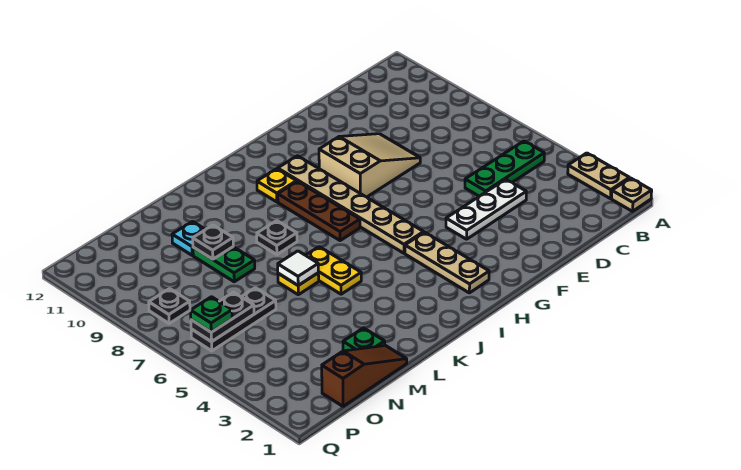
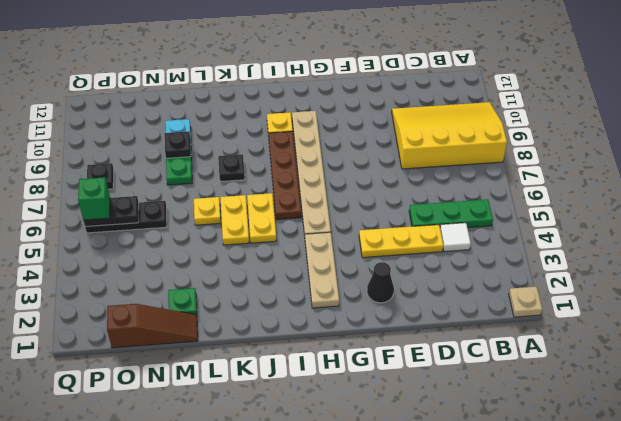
tan 1x2 plate [568,153,629,199] -> none
none -> yellow 3x4 slope [392,102,507,169]
white 1x3 plate [446,179,526,239] -> yellow 1x3 plate [359,225,443,258]
tan 2x3 slope [319,134,420,197] -> none
none -> black 1x1 cone [367,262,394,303]
brown 1x3 plate [278,181,360,240] -> brown 1x4 plate [269,131,301,220]
none -> yellow 1x2 plate [247,193,276,243]
white 1x1 tile [278,251,318,285] -> white 1x1 tile moved to [440,223,471,252]
green 1x1 plate [191,297,232,332] -> green 1x1 brick [78,177,110,220]

